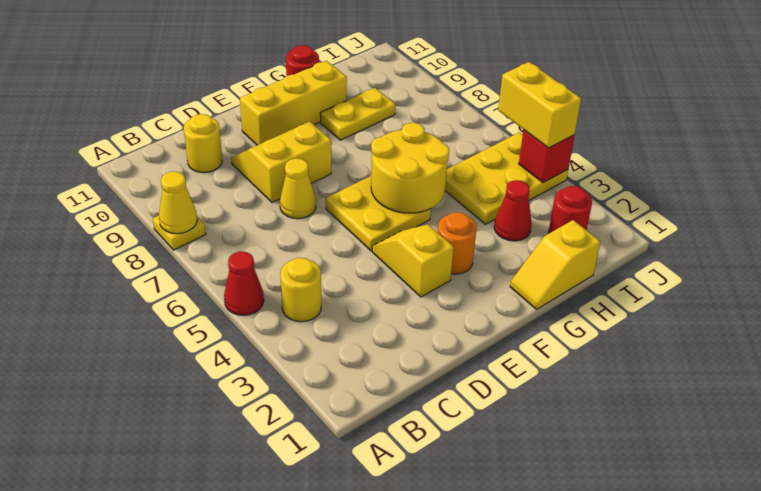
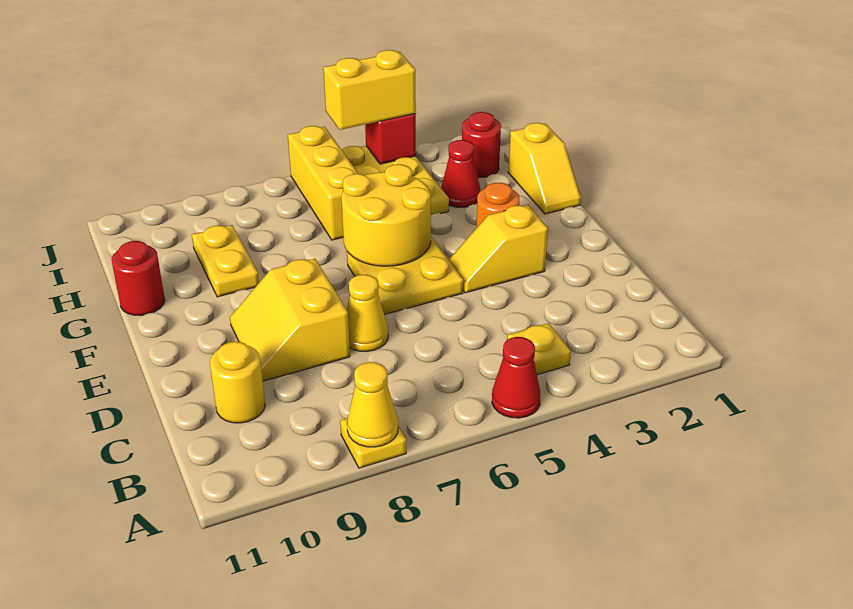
yellow 1x1 round brick [280,258,321,322] -> yellow 1x1 plate [507,323,571,375]
yellow 1x3 brick [240,61,347,145] -> yellow 1x3 brick moved to [288,126,358,240]

